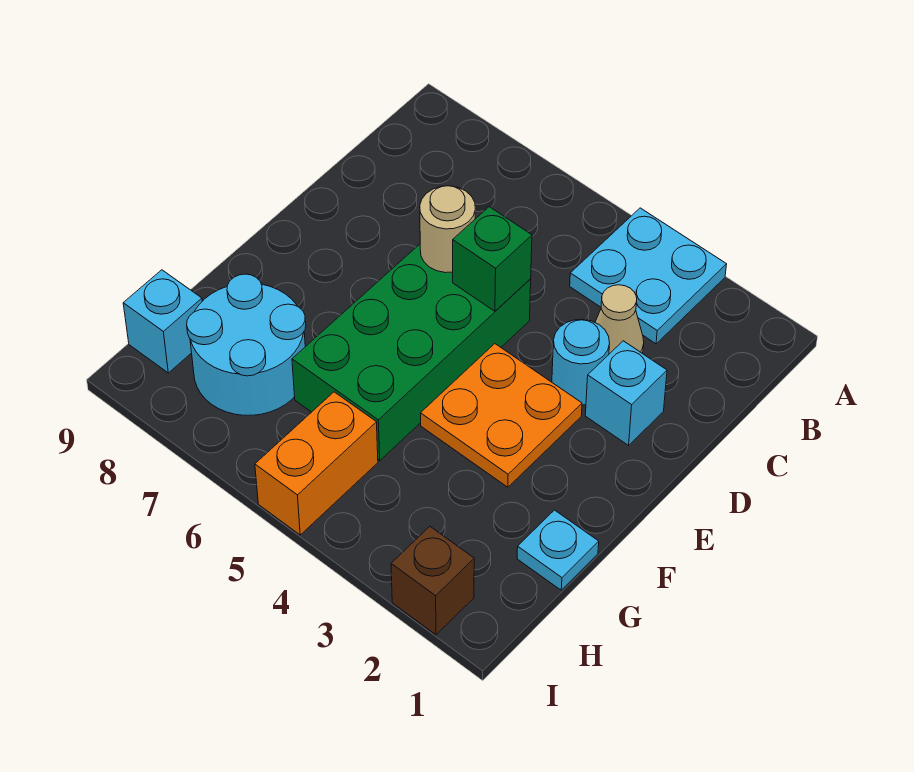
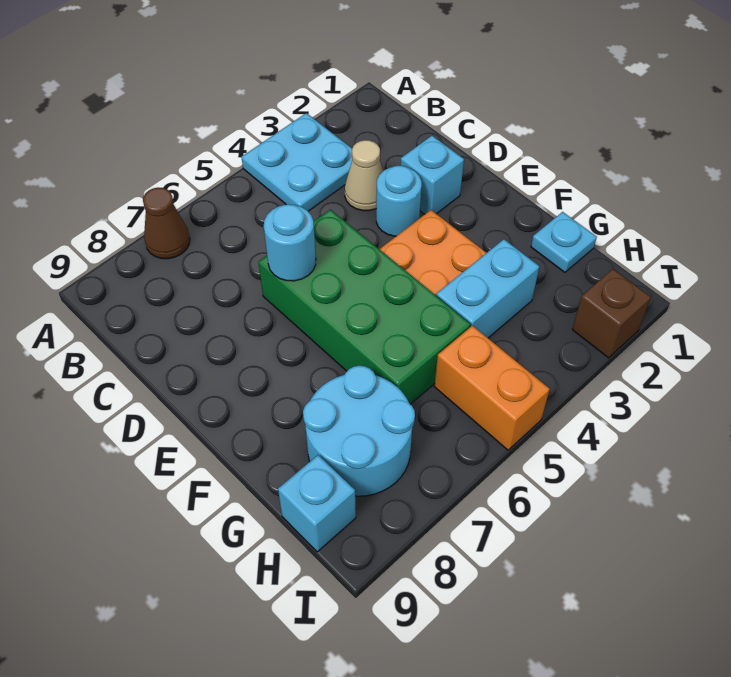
none -> brown 1x1 cone [143,188,190,259]
green 1x1 brick [453,207,532,311] -> none
tan 1x1 round brick [420,186,475,273] -> cyan 1x1 round brick [264,204,316,281]
none -> cyan 1x2 brick [436,239,539,338]

